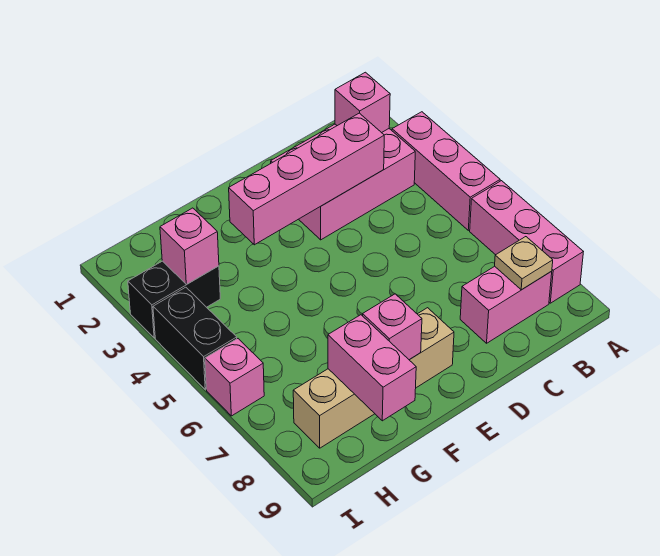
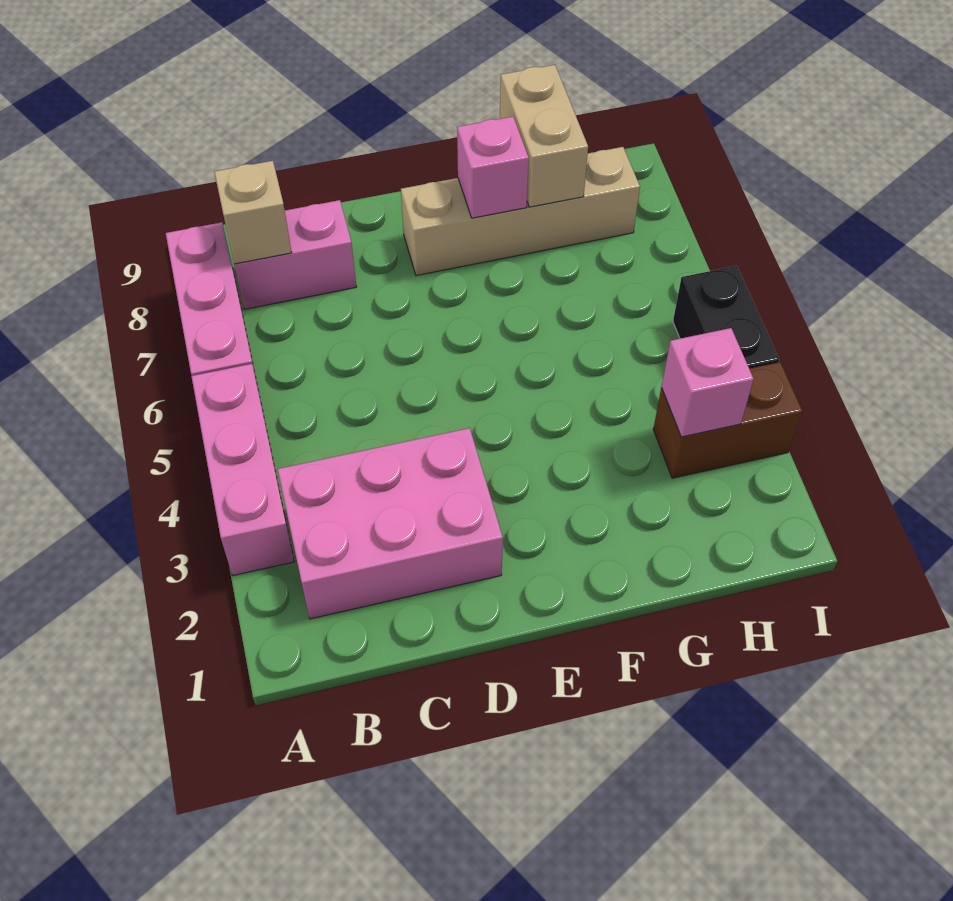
pink 1x1 brick [335,72,390,133] -> none
tan 1x1 plate [495,237,553,290] -> tan 1x1 brick [214,161,292,264]
pink 1x4 brick [229,113,384,245] -> none
pink 1x2 brick [328,315,416,421] -> tan 1x2 brick [500,65,588,207]
black 1x2 brick [128,261,220,338] -> brown 1x2 brick [653,362,802,478]
pink 1x1 brick [205,339,264,416] -> none

